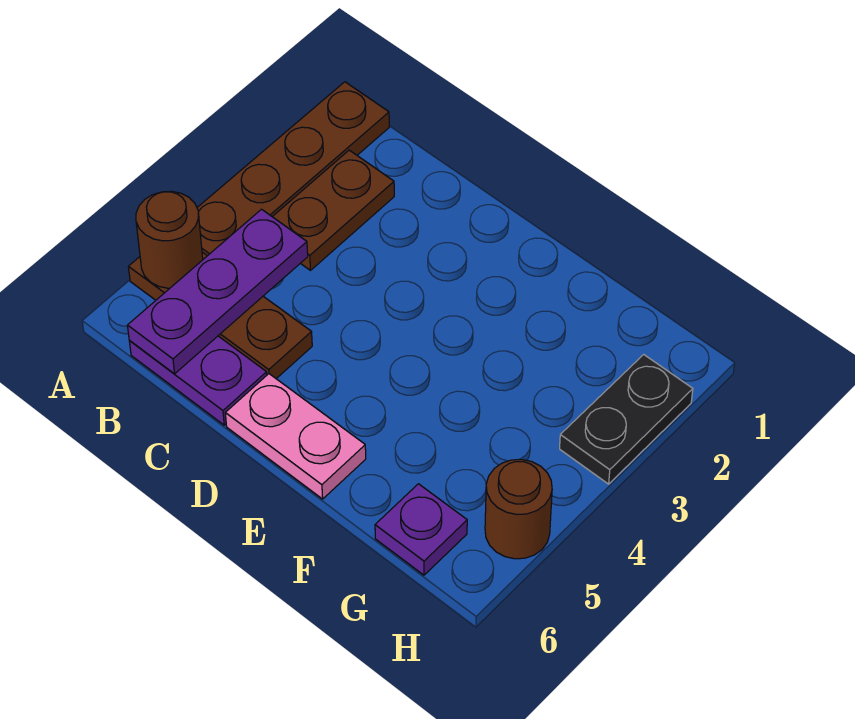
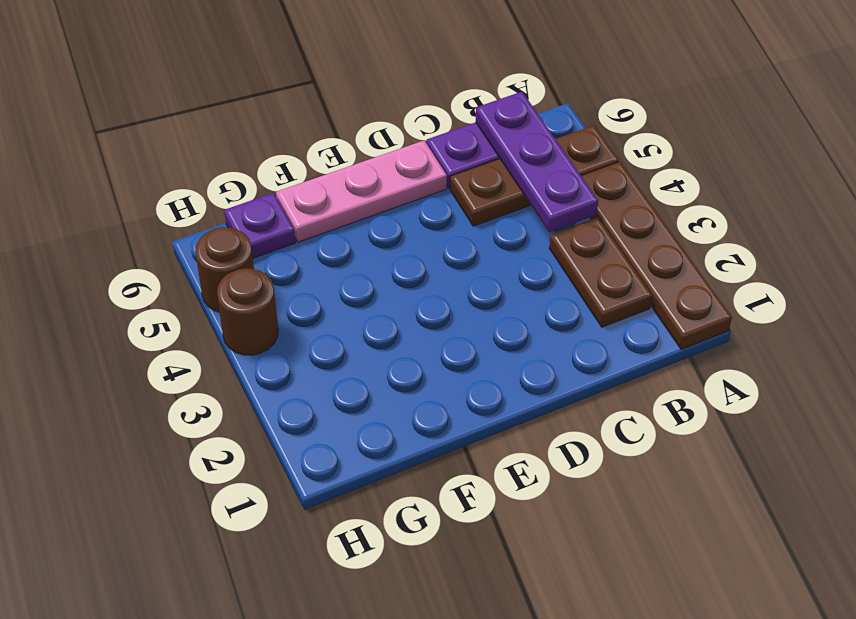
brown 1x1 round brick [136,191,203,288] -> brown 1x1 round brick moved to [217,268,278,355]
pink 1x2 plate [225,374,366,499] -> pink 1x3 plate [276,140,447,242]
black 1x2 plate [560,355,693,484] -> none

